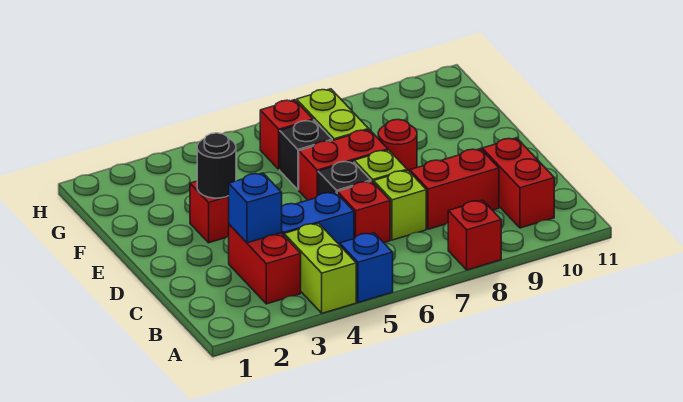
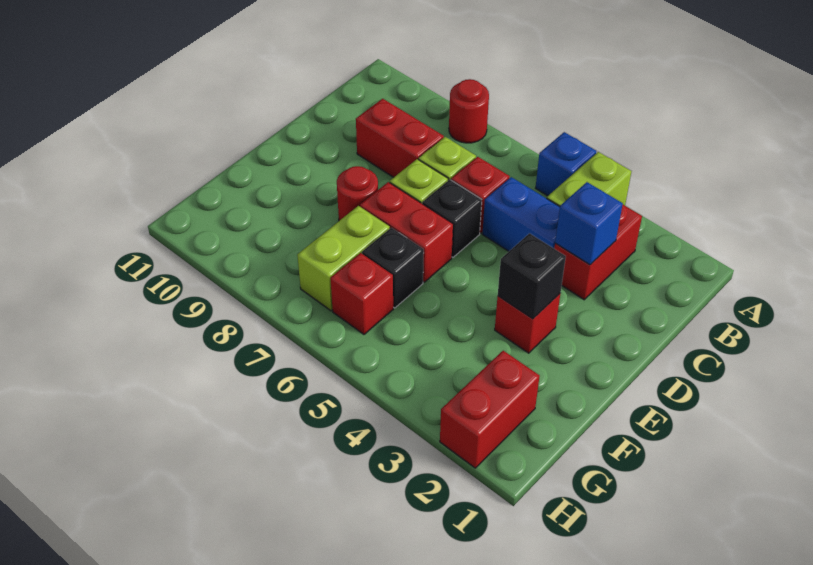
red 1x1 brick [448,200,501,270] -> red 1x1 round brick [449,79,489,143]
red 1x2 brick [482,138,554,228] -> red 1x2 brick moved to [440,351,540,468]
black 1x1 round brick [197,133,236,198] -> black 1x1 brick [498,233,566,319]

